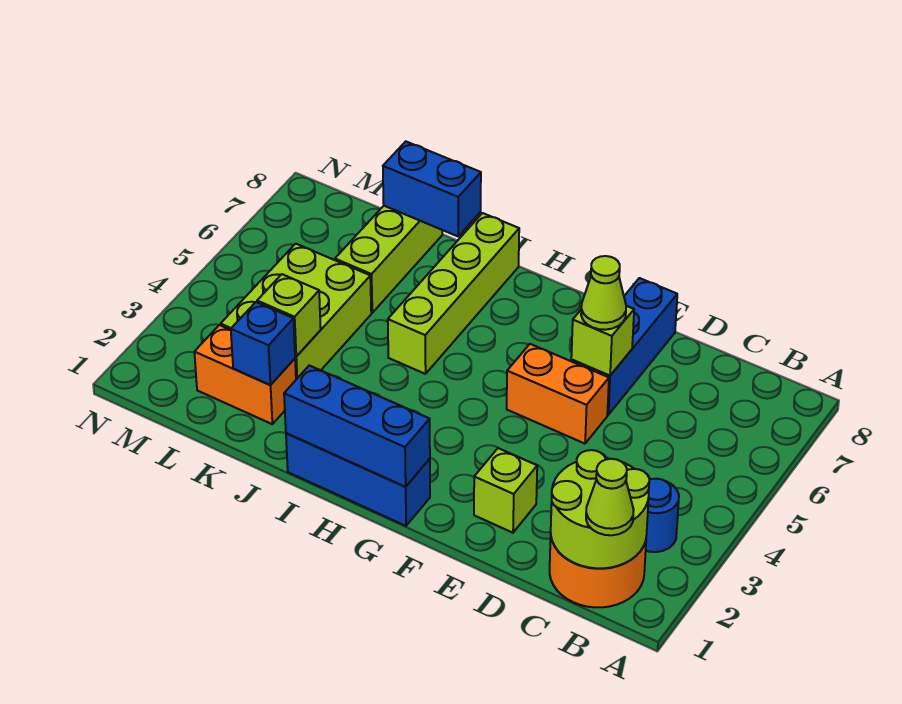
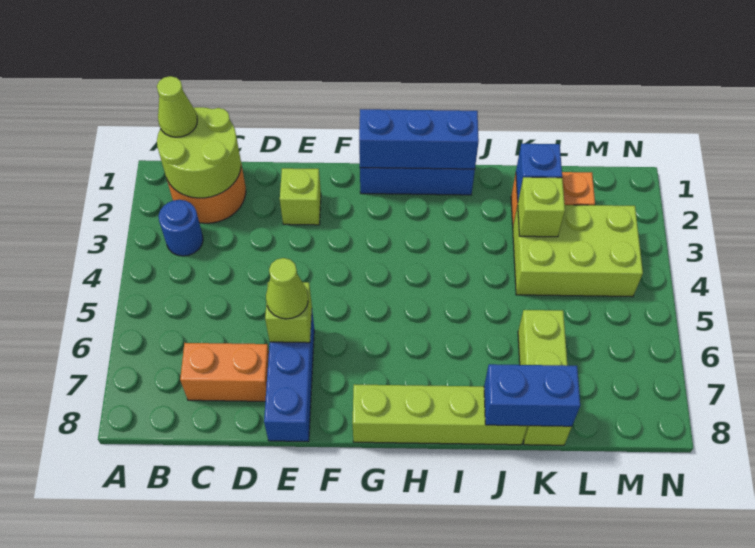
orange 1x2 brick [507,344,609,444] -> orange 1x2 brick moved to [180,343,269,401]
lime 1x4 brick [388,213,519,374] -> lime 1x4 brick turned to [353,384,527,445]
lime 2x3 brick [221,244,371,379] -> lime 2x3 brick turned to [513,205,643,297]

